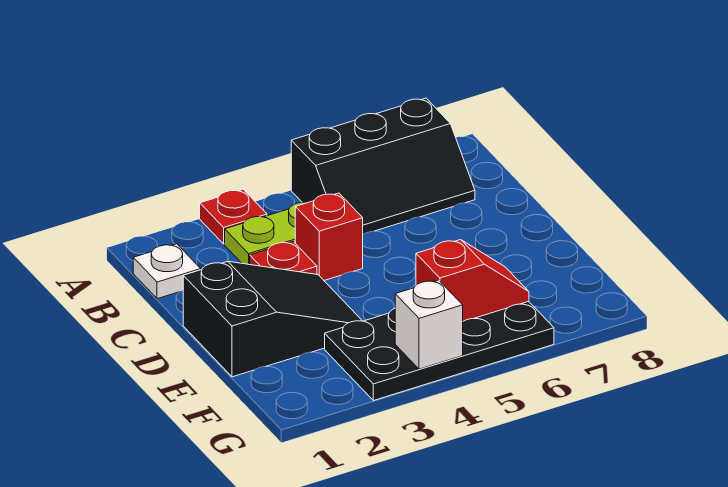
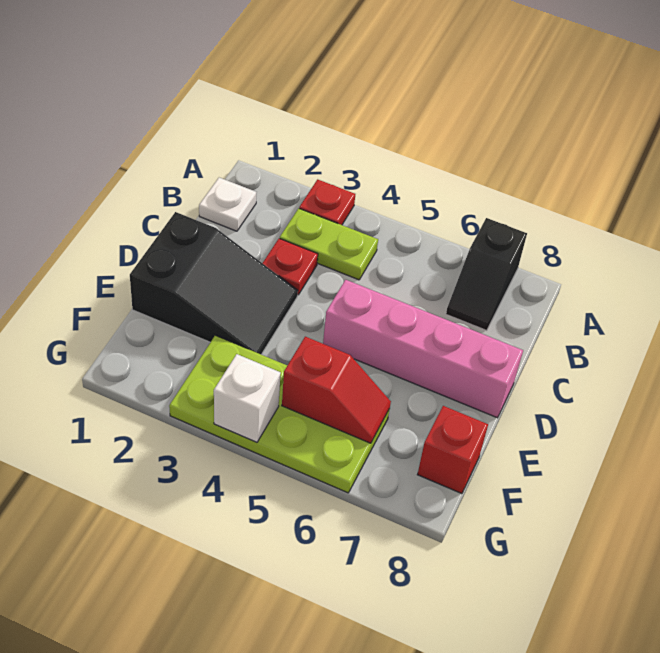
black 2x3 slope [291,98,475,234] -> black 1x2 slope [446,218,527,331]
red 1x1 brick [295,193,363,281] -> red 1x1 brick moved to [417,406,488,494]
none -> pink 1x4 brick [323,280,523,418]
black 2x4 plate [325,301,554,401] -> lime 2x4 plate [169,336,390,493]

